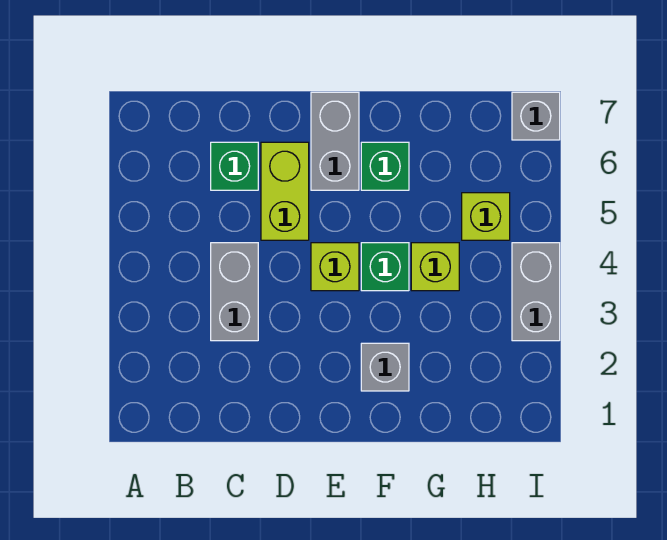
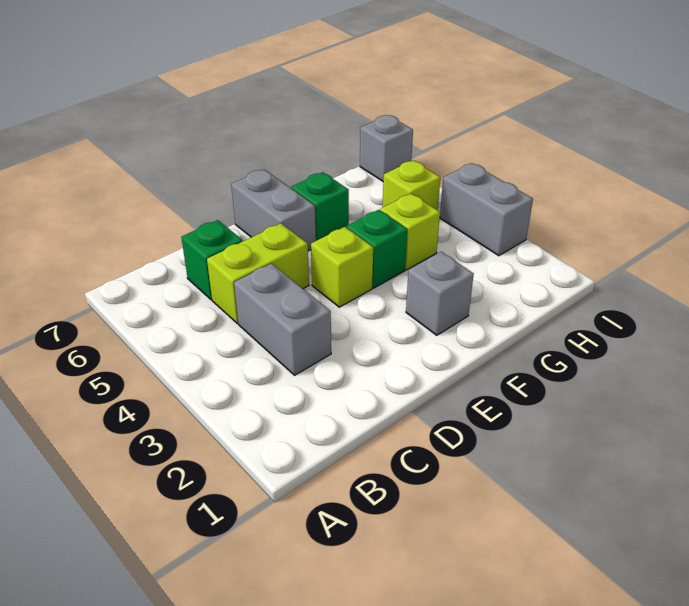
lime 1x2 brick [261,142,309,240] -> lime 1x2 brick turned to [207,224,309,323]

